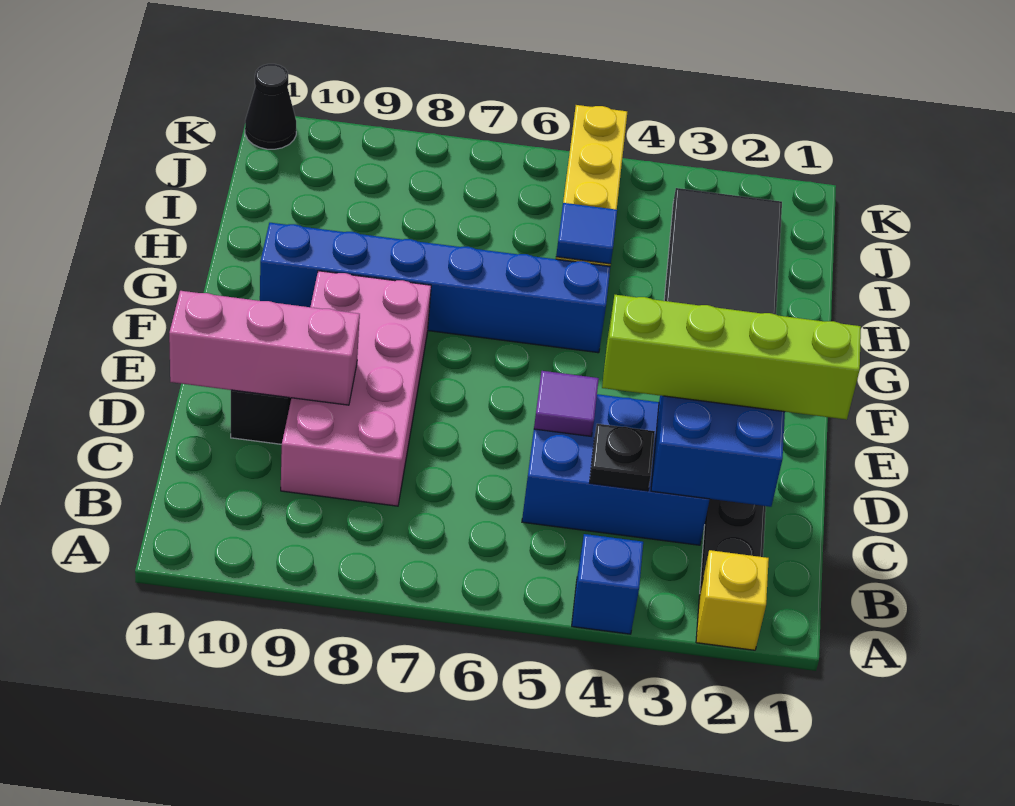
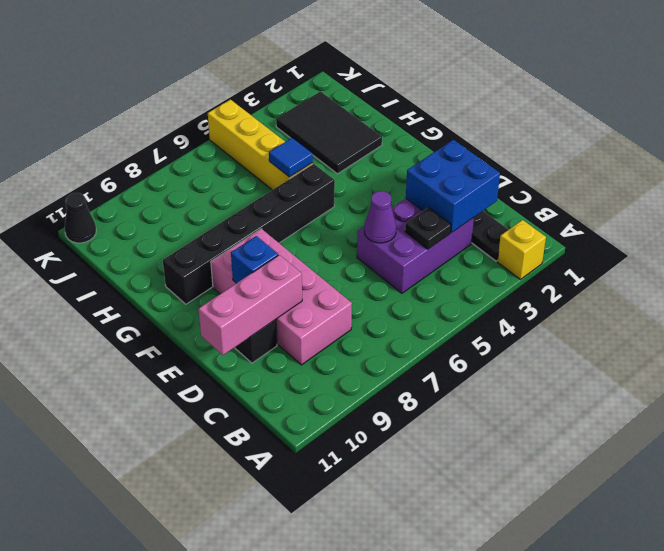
blue 1x1 brick [572,534,643,634] -> blue 1x1 brick moved to [231,236,278,283]
blue 2x3 brick [522,394,710,545] -> purple 2x3 brick [357,199,474,293]
lime 1x4 brick [602,295,861,420] -> none
purple 1x1 tile [534,371,599,436] -> purple 1x1 cone [364,191,396,243]
blue 1x6 brick [260,223,610,353] -> black 1x6 brick [163,164,335,304]

